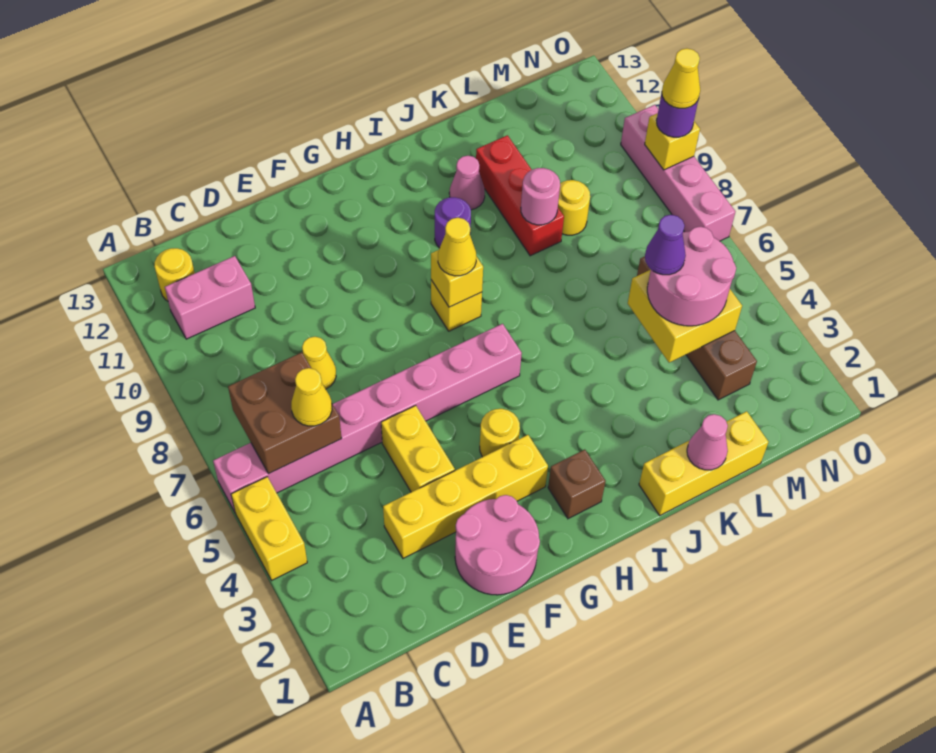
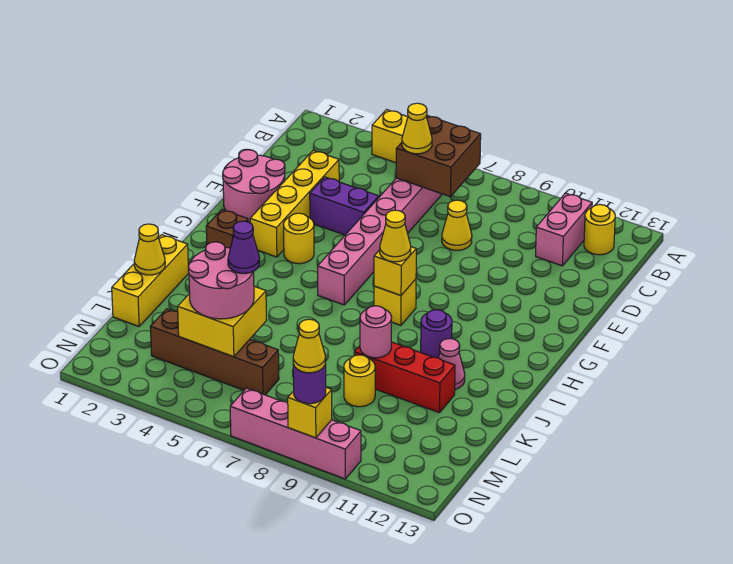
yellow 1x2 brick [381,405,455,492] -> purple 1x2 brick [310,177,379,235]
pink 1x1 cone [687,414,728,470] -> yellow 1x1 cone [134,224,165,275]

